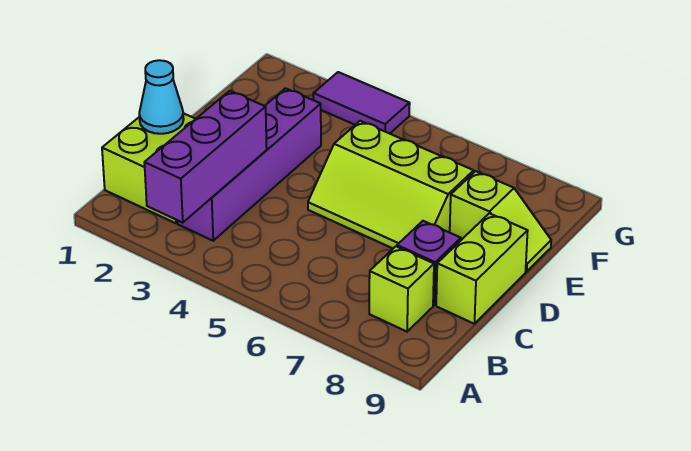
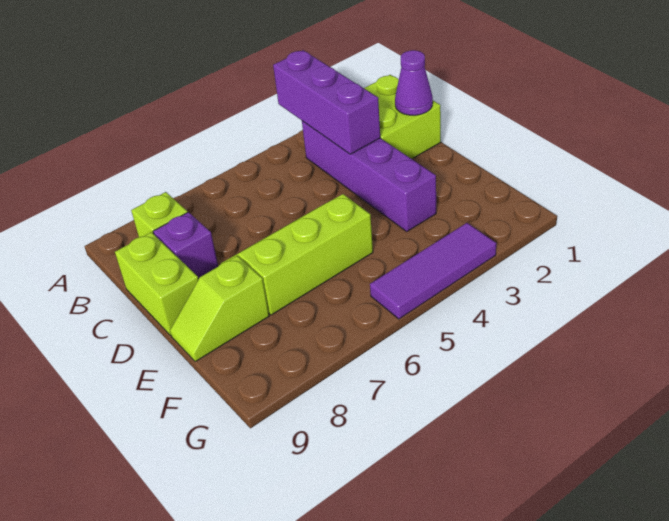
cyan 1x1 cone [139,60,184,134] -> purple 1x1 cone [395,50,433,115]
purple 1x2 tile [313,72,410,134] -> purple 1x3 tile [370,223,496,319]

